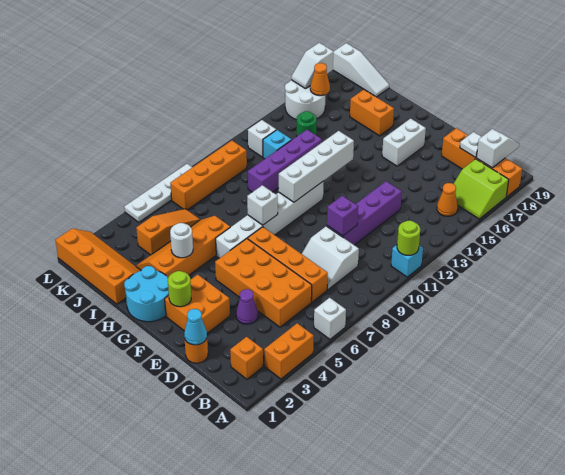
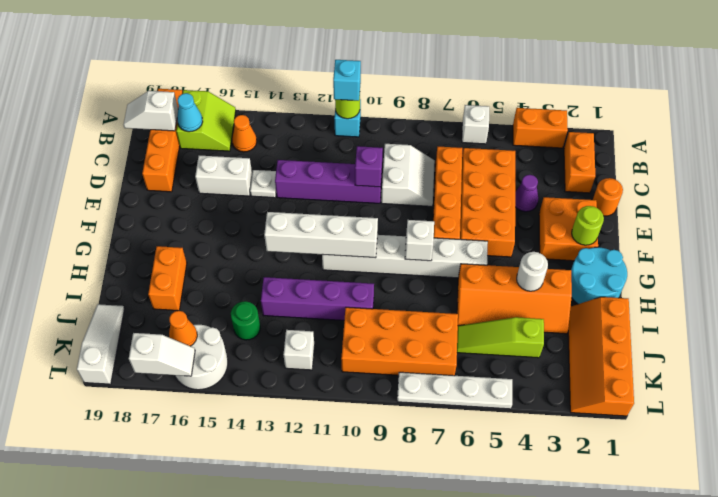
orange 1x1 brick [230,337,263,379] -> orange 1x2 brick [564,132,595,193]
white 1x1 plate [460,132,481,158] -> white 1x1 plate moved to [250,170,276,198]
cyan 1x1 cone [184,309,207,345] -> cyan 1x1 cone moved to [177,93,203,132]
white 1x2 brick [382,119,426,166] -> white 1x2 brick moved to [195,155,252,196]
orange 1x3 slope [136,209,200,255] -> lime 1x3 slope [457,317,544,358]
cyan 1x1 brick [263,130,292,159] -> cyan 1x1 brick moved to [333,60,361,101]
orange 1x4 brick [170,141,247,210] -> orange 2x4 brick [341,307,458,376]

